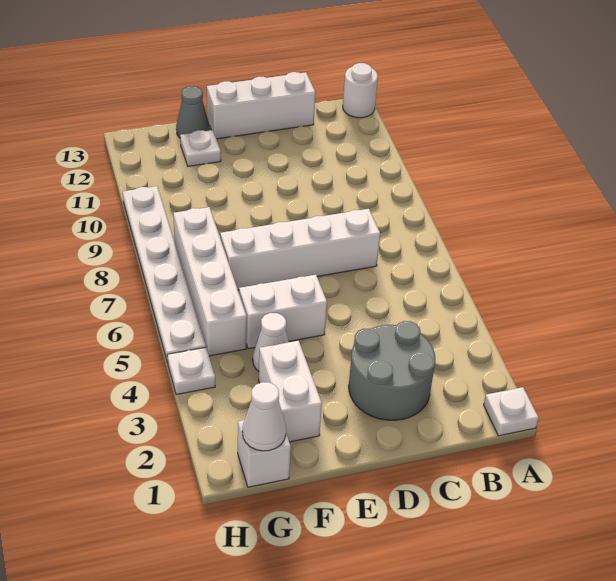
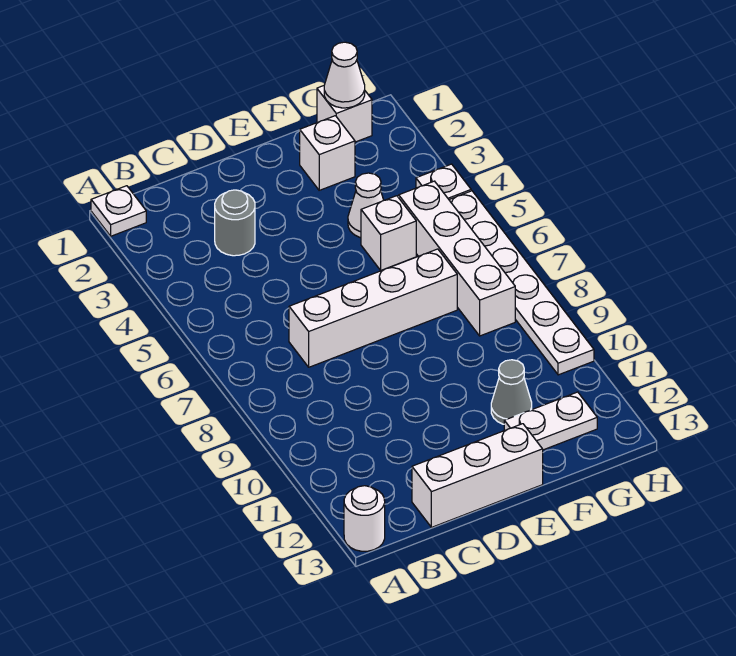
grey 2x2 round brick [349,321,435,420] -> grey 1x1 round brick [215,190,255,256]
white 1x2 brick [239,275,327,349] -> white 1x1 brick [361,196,416,270]
white 1x2 brick [259,341,322,442] -> white 1x1 brick [300,116,355,190]
white 1x1 plate [180,130,221,166] -> white 1x2 plate [504,392,597,450]
grey 1x1 cone [176,86,210,138] -> grey 1x1 cone moved to [491,360,532,424]

